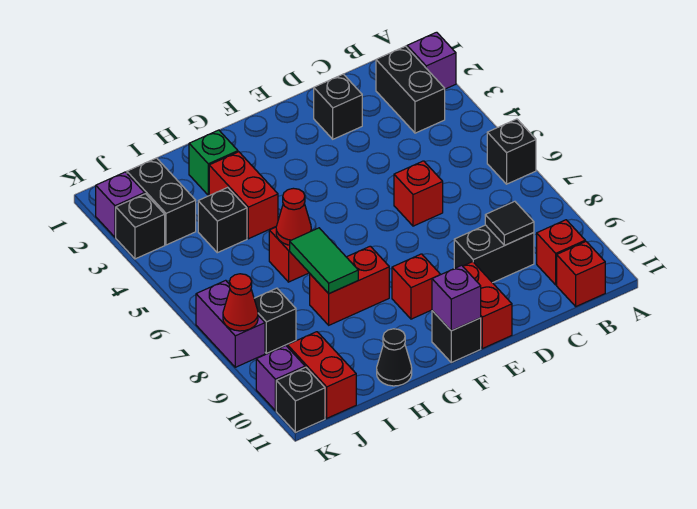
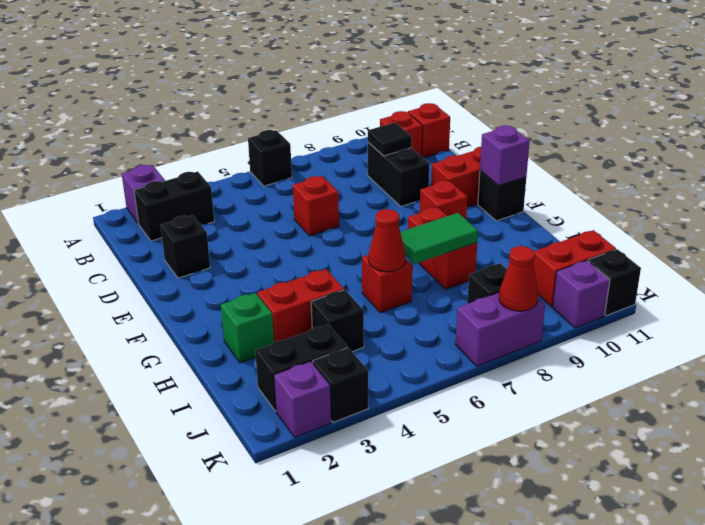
black 1x1 cone [377,329,412,386] -> none

